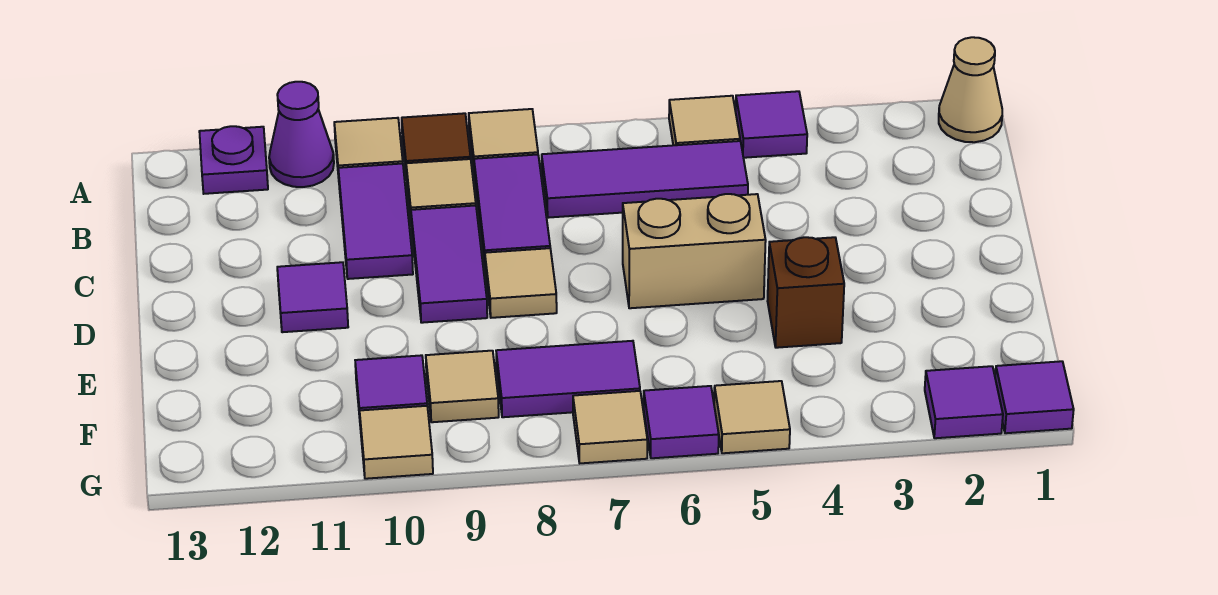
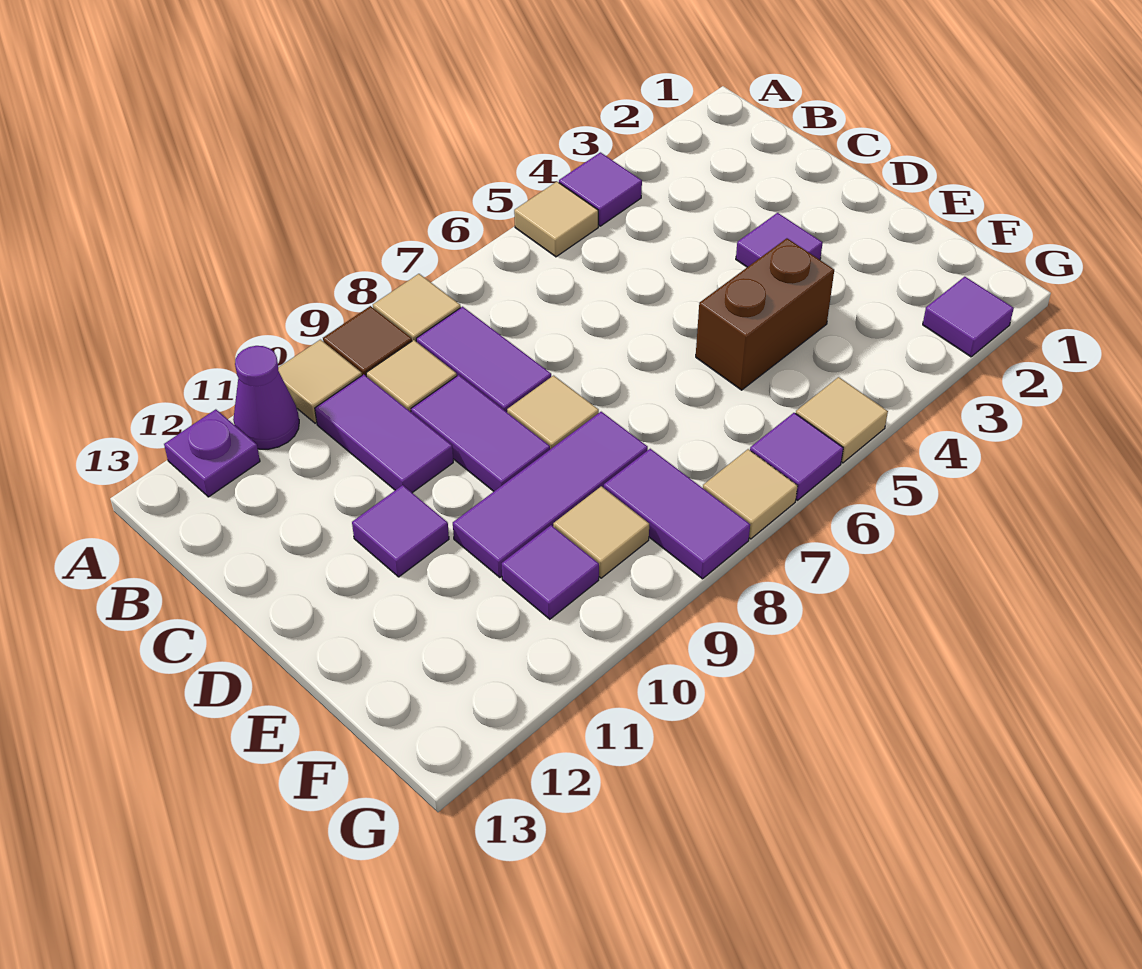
tan 1x1 cone [939,37,1002,142] -> none
purple 1x3 tile [542,141,748,218] -> purple 1x3 tile moved to [453,412,648,578]
tan 1x2 brick [623,194,766,308] -> none
brown 1x1 brick [768,237,844,348] -> brown 1x2 brick [696,238,834,390]
purple 1x2 tile [496,341,640,417] -> purple 1x2 tile turned to [604,449,750,579]
purple 1x1 tile [995,361,1074,433] -> purple 1x1 tile moved to [736,213,823,267]
tan 1x1 tile [360,406,433,479] -> none

